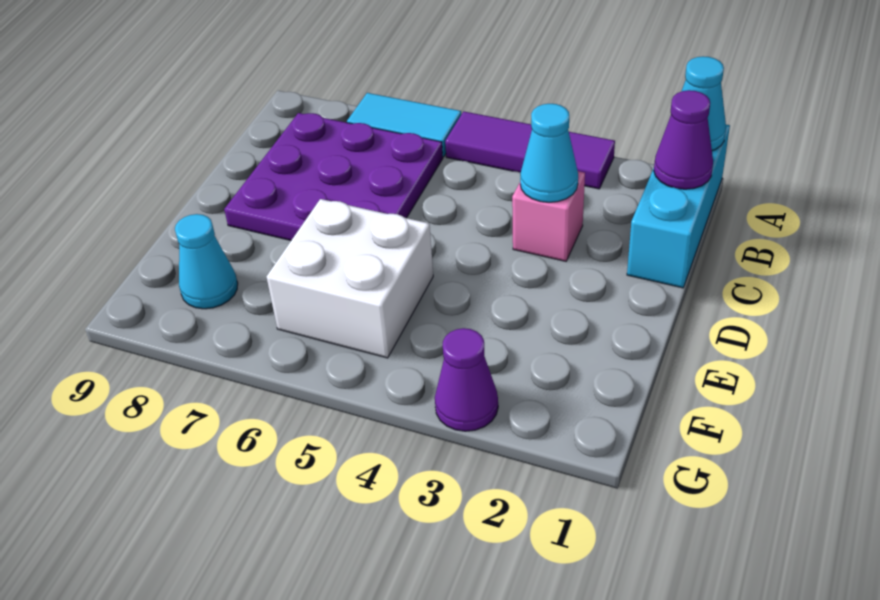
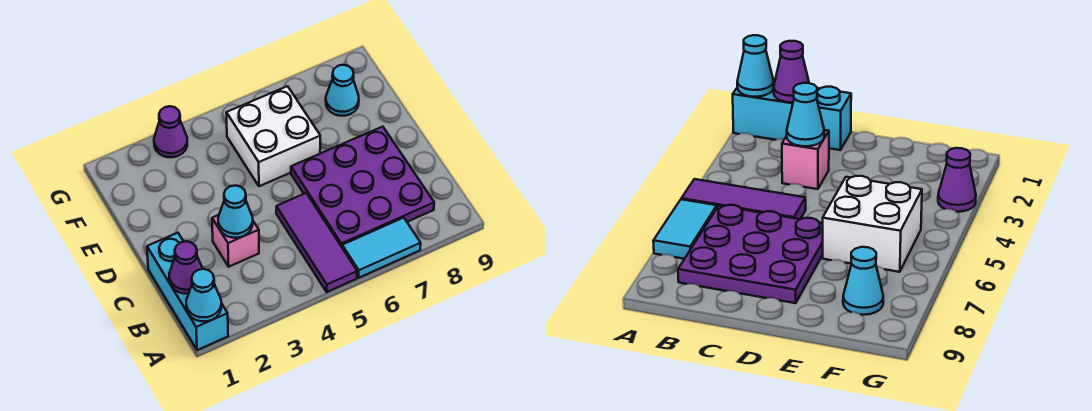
purple 1x3 tile [445,111,615,189] -> purple 1x3 tile turned to [276,193,357,292]

